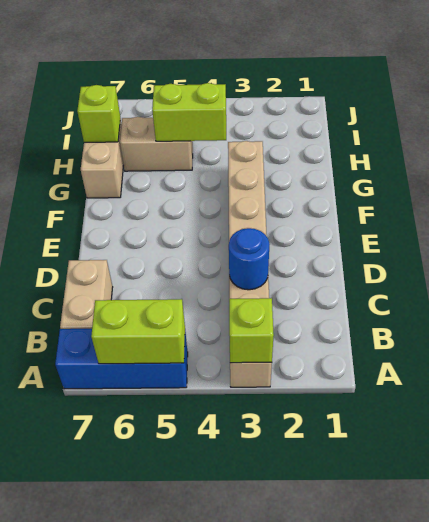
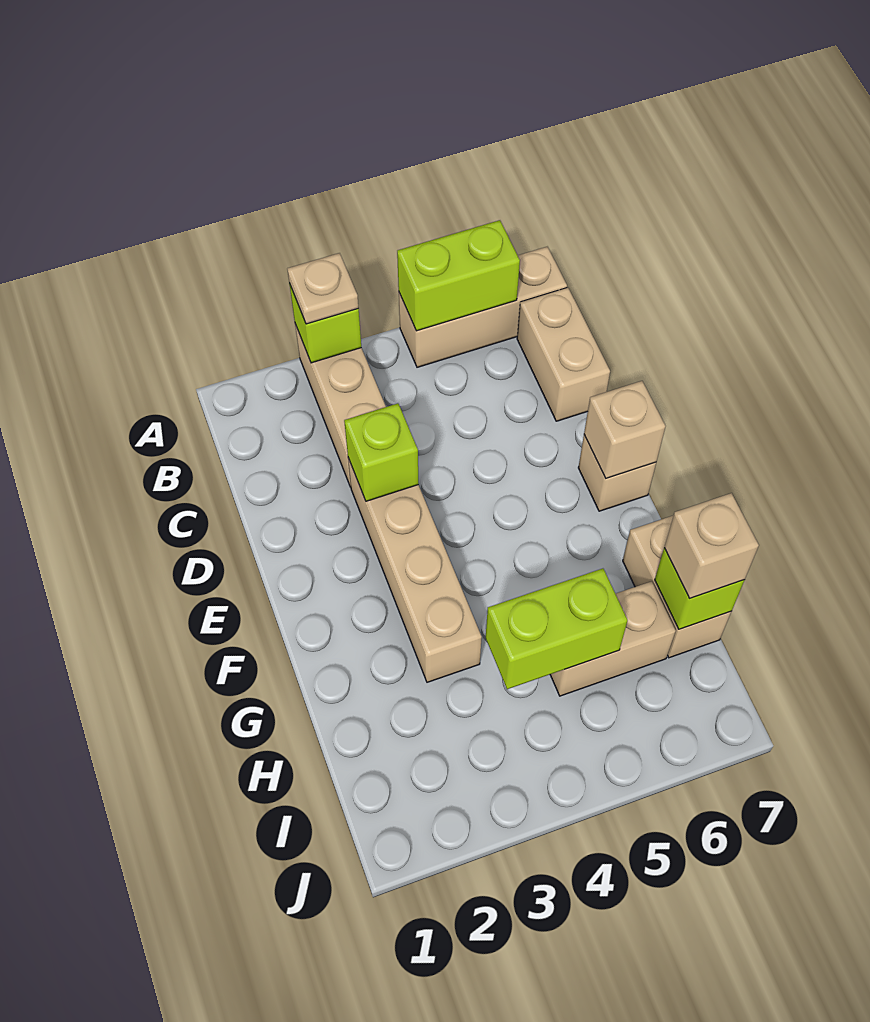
none -> tan 1x1 plate [287,253,358,324]
blue 1x3 brick [55,329,188,389] -> tan 1x3 brick [399,247,567,367]
blue 1x1 round brick [229,228,269,290] -> none
none -> lime 1x1 brick [344,403,419,501]
none -> tan 1x1 brick [578,435,656,511]
none -> tan 1x1 brick [584,381,666,478]
none -> tan 1x1 brick [664,493,759,599]

